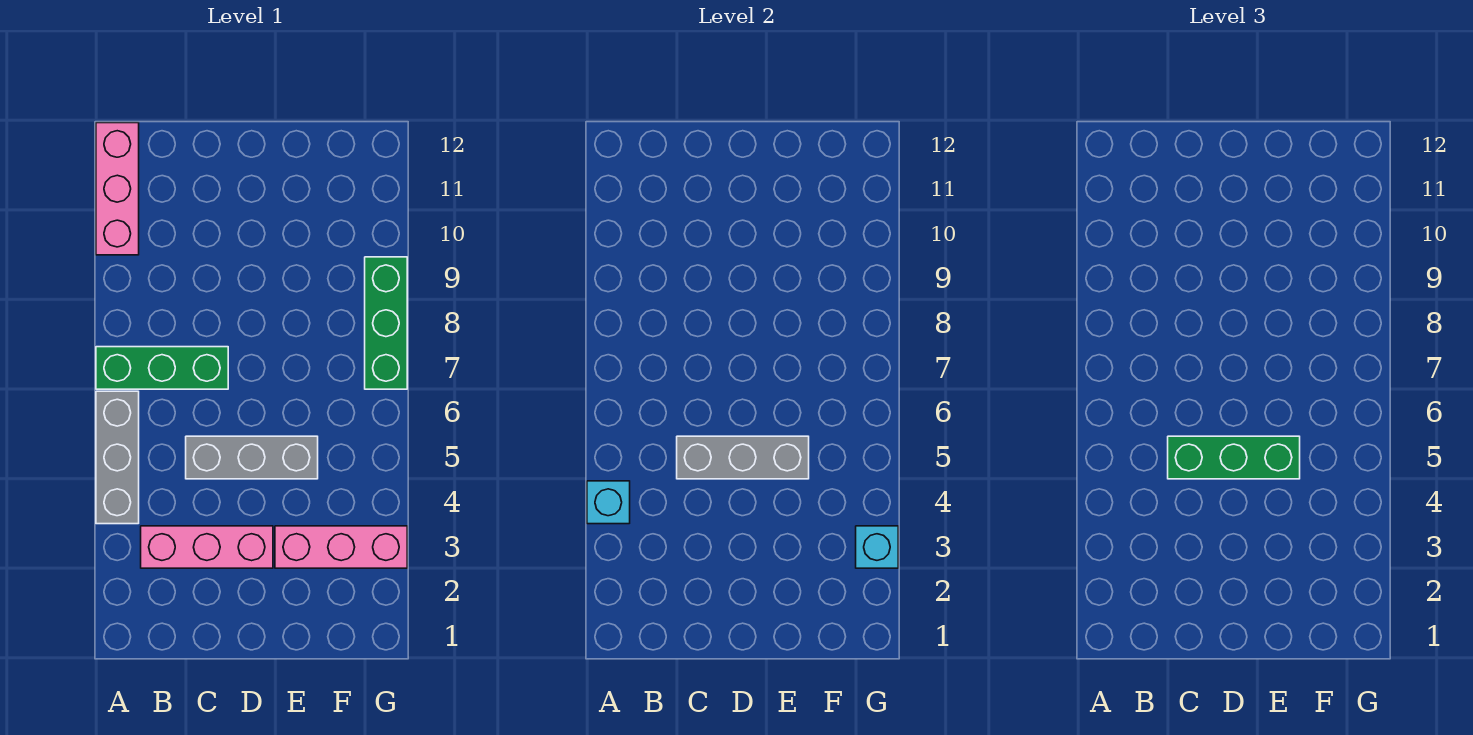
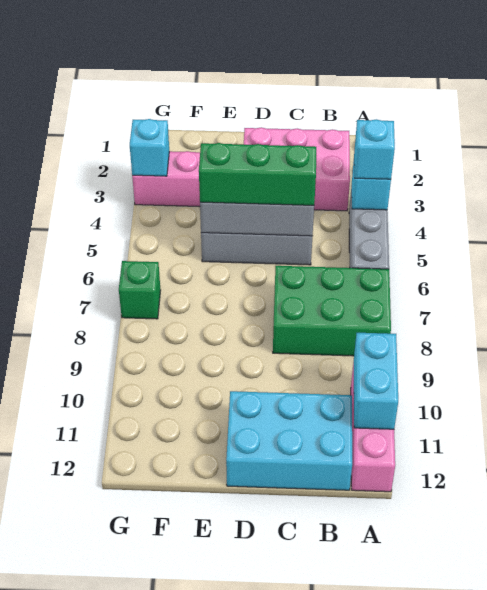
none -> cyan 1x1 brick [354,119,395,179]
green 1x3 brick [96,347,228,389] -> green 2x3 brick [273,266,391,356]
none -> cyan 1x2 brick [354,333,398,429]
pink 1x3 brick [141,526,273,568] -> pink 2x3 brick [244,127,350,211]
none -> cyan 2x3 brick [226,391,352,490]
green 1x3 brick [365,257,407,389] -> green 1x1 brick [119,261,161,319]

